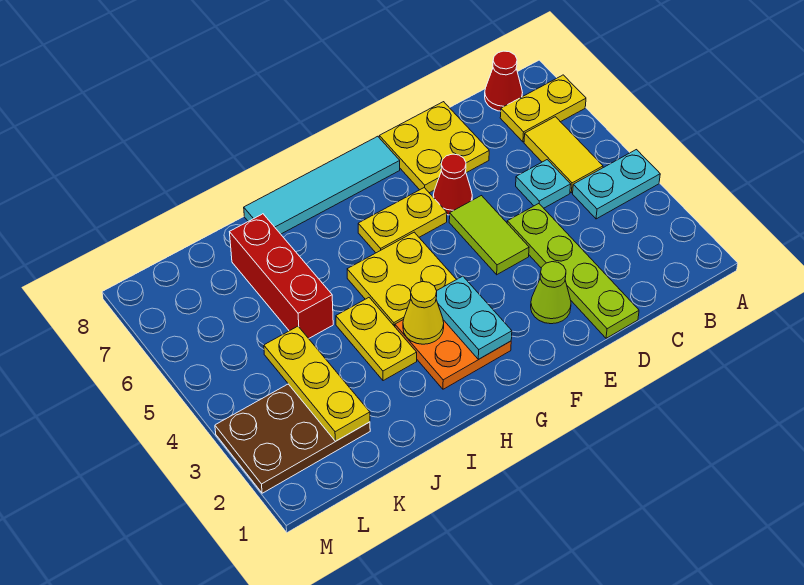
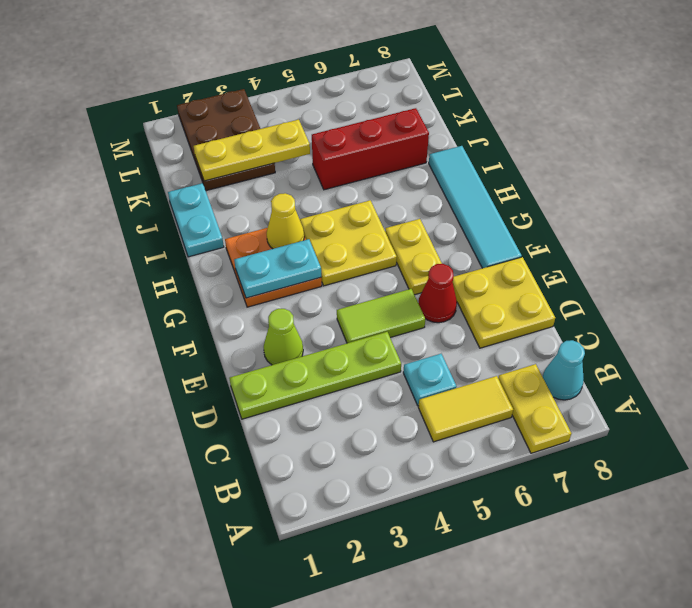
cyan 1x2 plate [573,150,660,219] -> cyan 1x2 plate moved to [168,183,224,257]
red 1x1 cone [485,51,523,111] -> cyan 1x1 cone [543,340,585,400]
yellow 1x2 plate [336,298,417,381] -> none

